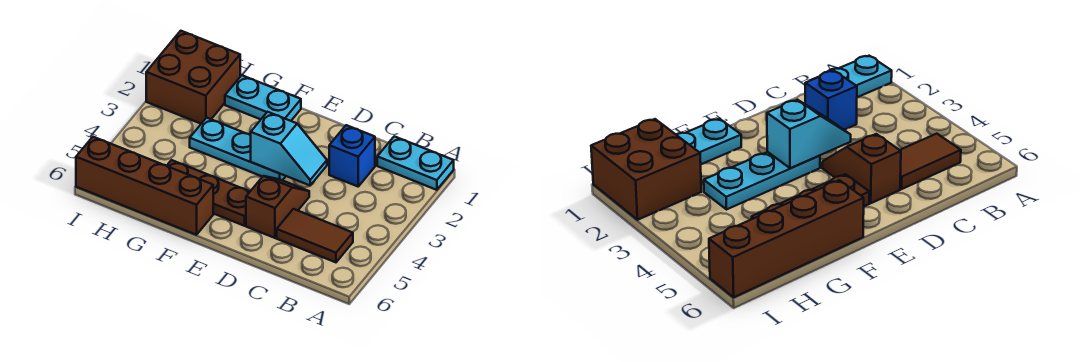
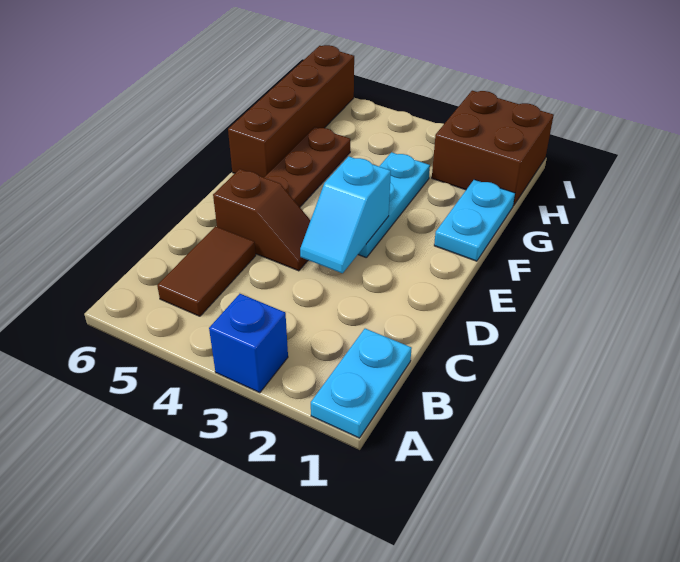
blue 1x1 brick [329,125,375,186] -> blue 1x1 brick moved to [209,294,288,393]

